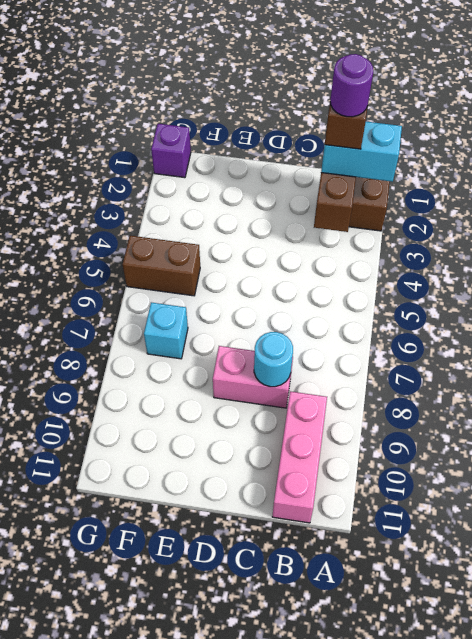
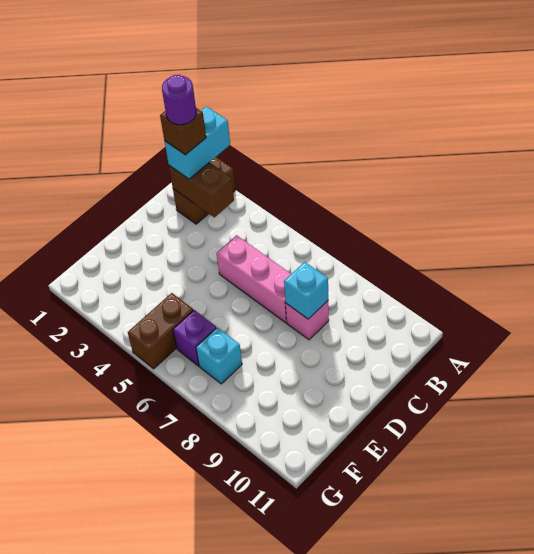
pink 1x3 brick [272,391,327,523] -> pink 1x3 brick moved to [217,235,291,322]
pink 1x2 brick [213,346,293,408] -> pink 1x1 brick [285,301,329,340]
cyan 1x1 round brick [254,332,293,387] -> cyan 1x1 brick [284,262,328,319]
purple 1x1 brick [151,124,191,178] -> purple 1x1 brick moved to [173,310,216,366]

